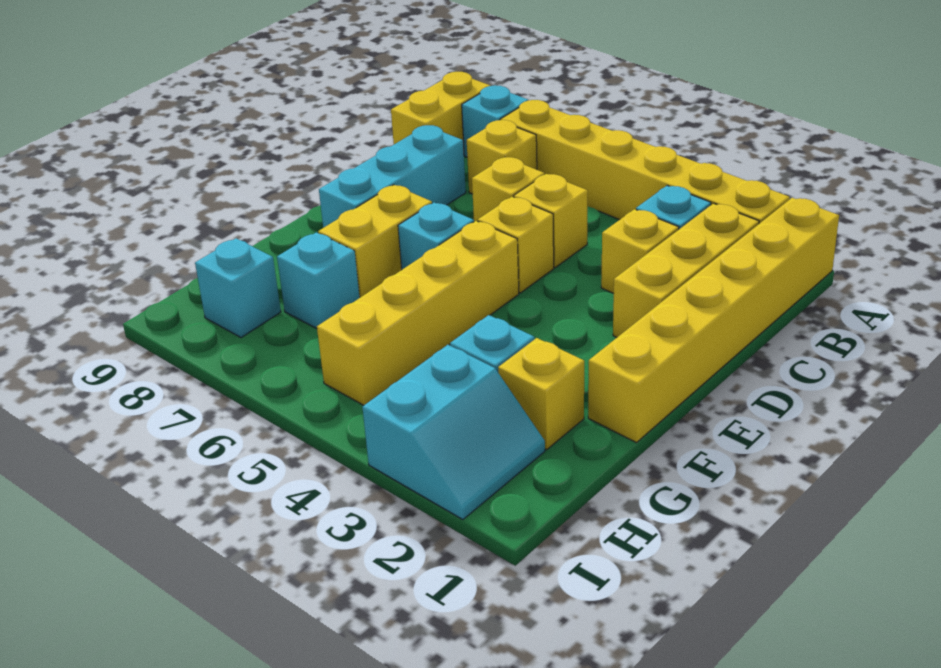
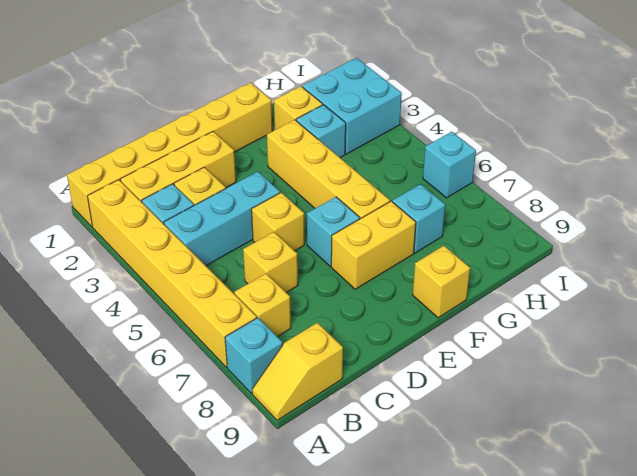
yellow 1x2 brick [391,72,490,149] -> yellow 1x2 slope [252,323,343,420]
yellow 1x1 brick [514,174,588,267] -> yellow 1x1 brick moved to [413,246,470,318]
cyan 1x3 brick [319,125,466,228] -> cyan 1x3 brick moved to [164,172,280,266]
yellow 1x4 brick [317,221,519,405] -> yellow 1x4 brick turned to [267,120,390,219]
cyan 2x2 slope [362,345,545,520] -> cyan 2x2 brick [302,58,402,154]
cyan 1x1 brick [195,238,281,338] -> cyan 1x1 brick moved to [423,132,476,198]

